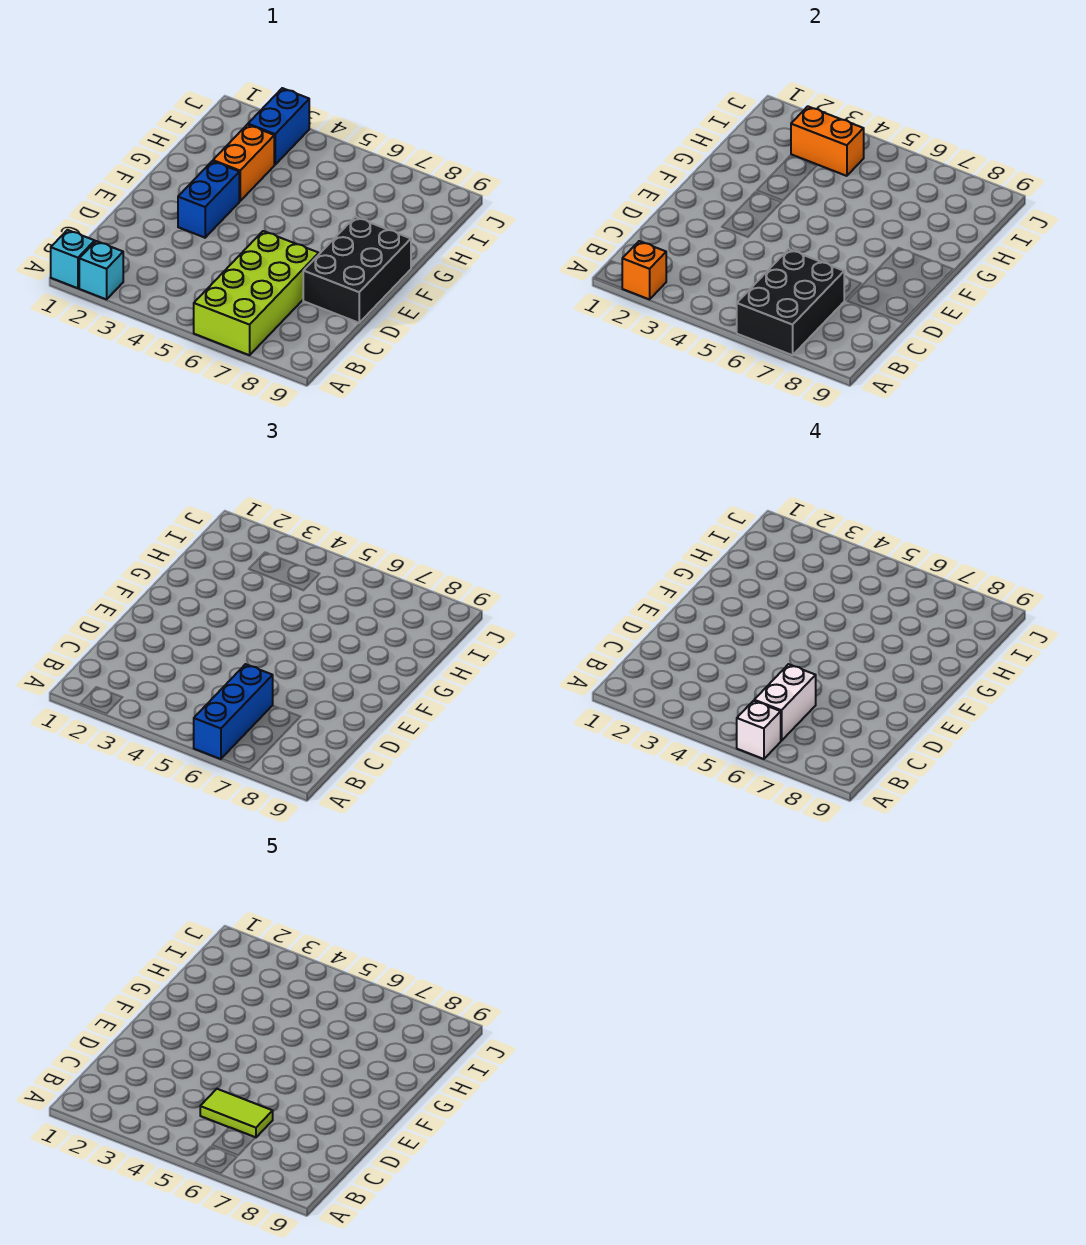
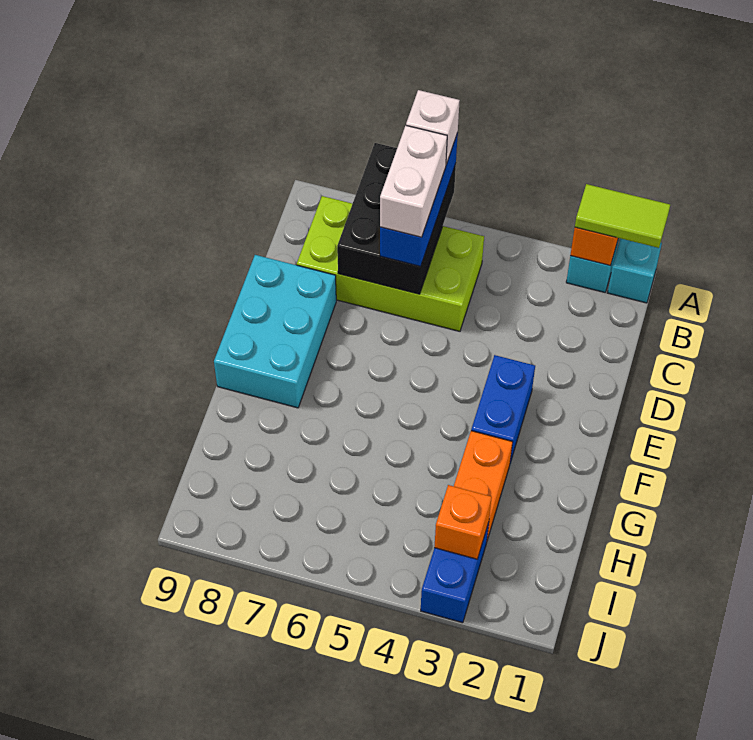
lime 2x4 brick [194,231,319,355] -> lime 2x4 brick turned to [297,196,484,331]
lime 1x2 tile [200,1089,273,1138] -> lime 1x2 tile moved to [575,184,670,248]
black 2x3 brick [303,217,411,323] -> cyan 2x3 brick [214,255,336,408]
orange 1x2 brick [791,106,864,176] -> orange 1x1 brick [434,485,492,559]

